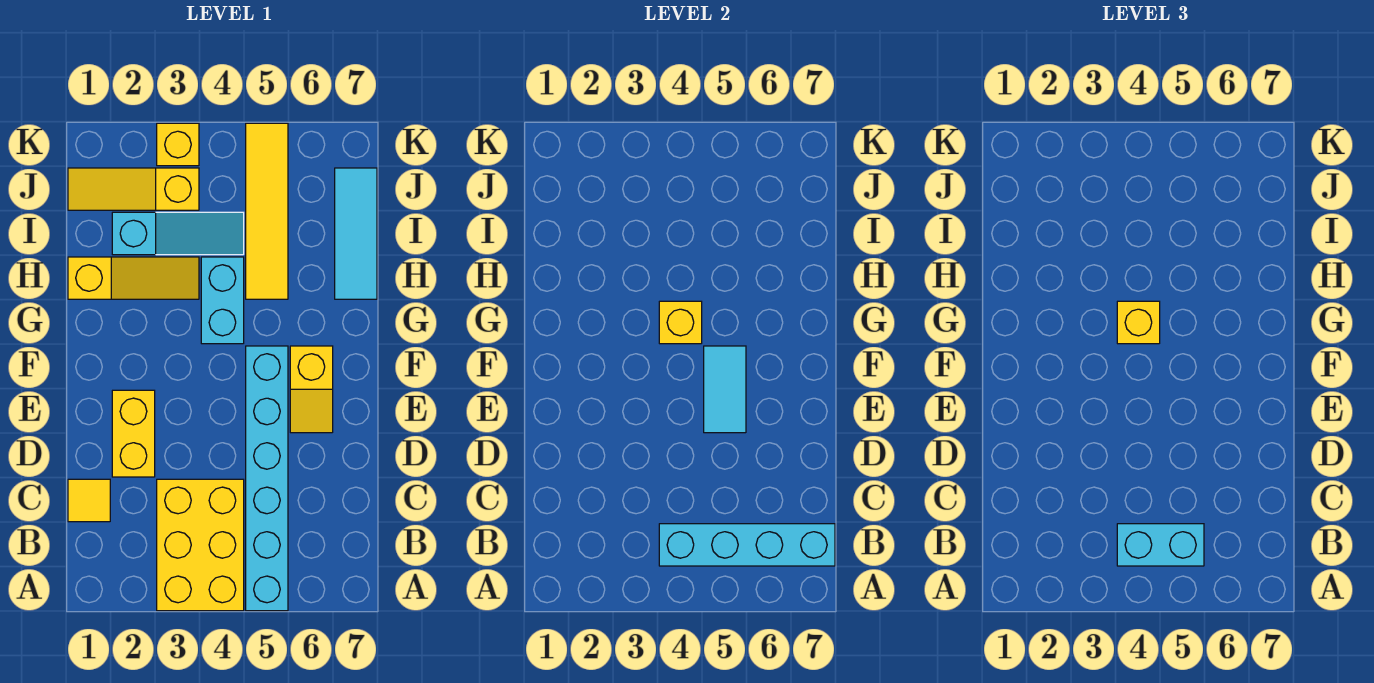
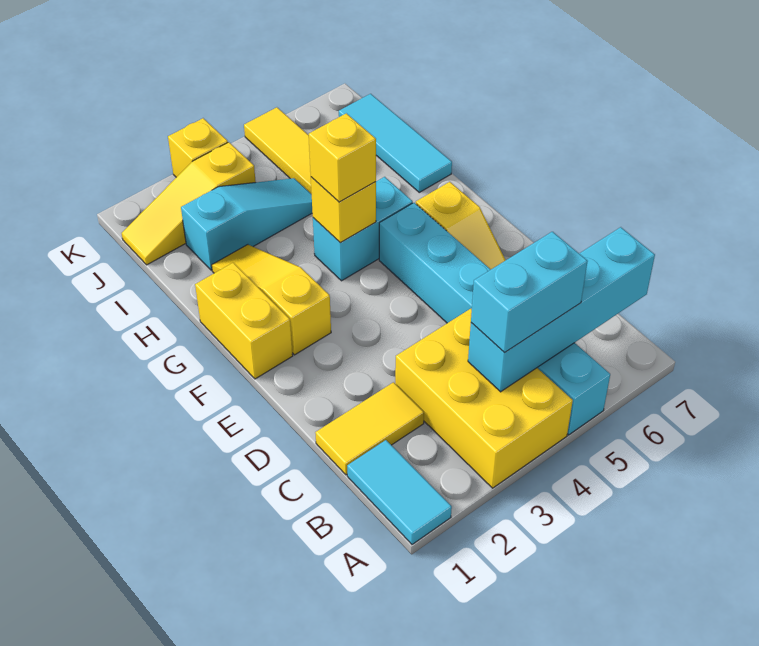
yellow 1x1 tile [68,479,110,522] -> yellow 1x2 tile [315,382,424,475]
yellow 1x2 brick [112,390,155,477] -> yellow 1x2 brick moved to [195,263,293,379]
cyan 1x2 tile [704,346,746,433] -> cyan 1x2 tile moved to [347,440,452,544]
cyan 1x2 brick [201,257,244,344] -> cyan 1x2 brick turned to [313,177,413,281]
yellow 1x3 slope [68,257,199,299] -> yellow 1x3 slope turned to [212,245,331,355]

